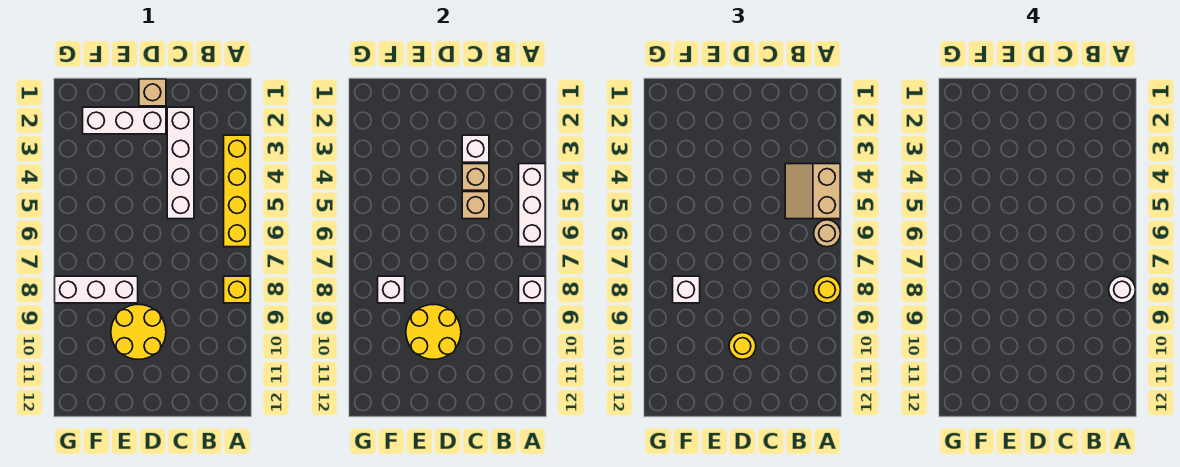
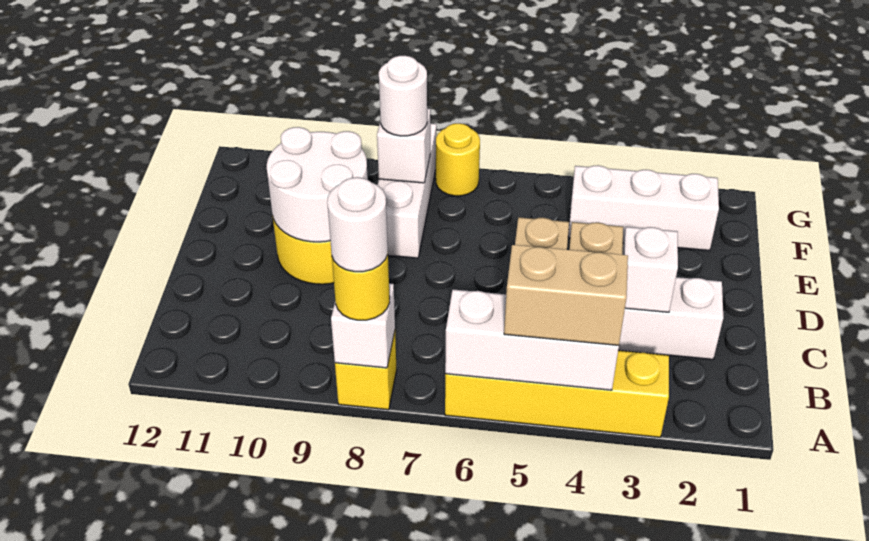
tan 1x1 round brick [814,220,840,247] -> none
tan 1x1 brick [139,79,166,106] -> none
white 1x3 brick [83,107,166,134] -> white 1x3 brick turned to [568,165,719,251]
yellow 2x2 round brick [406,305,461,359] -> white 2x2 round brick [267,127,368,242]
yellow 1x1 round brick [729,333,756,359] -> yellow 1x1 round brick moved to [436,123,480,196]
white 1x1 brick [673,276,700,303] -> white 1x1 round brick [379,55,427,136]

